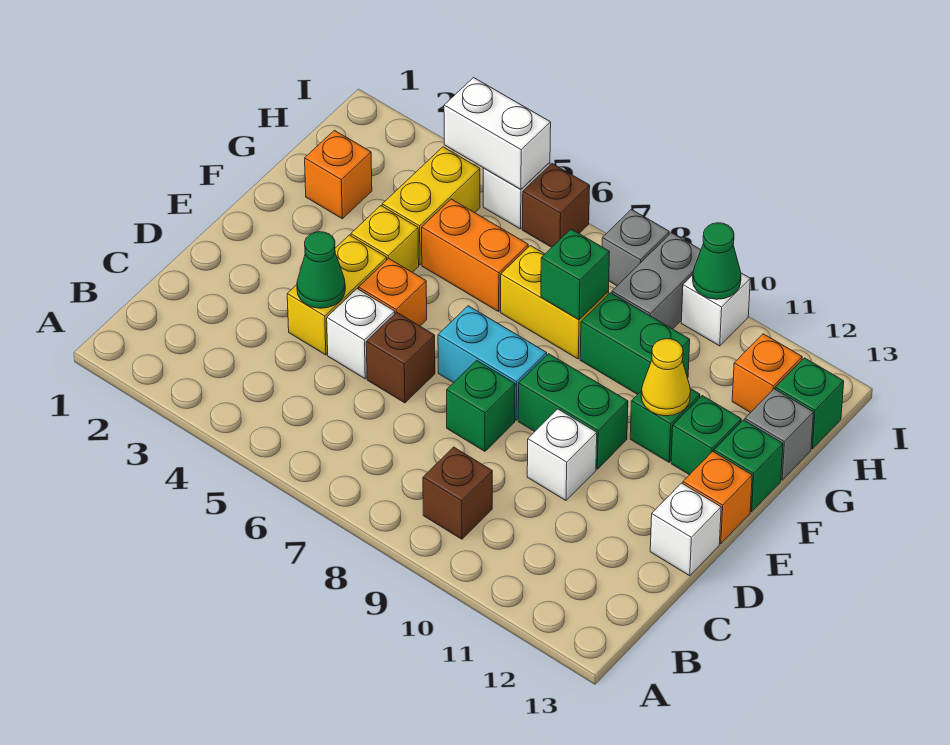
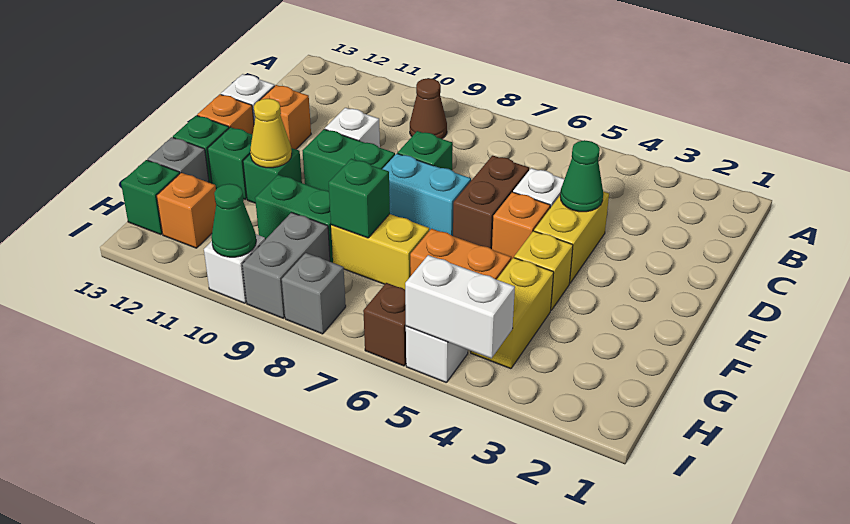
brown 1x1 brick [423,447,492,539] -> brown 1x1 cone [410,78,447,139]
brown 1x1 brick [366,312,435,403] -> brown 1x2 brick [453,156,529,249]
orange 1x1 brick [305,130,372,219] -> orange 1x1 brick moved to [260,85,311,149]

